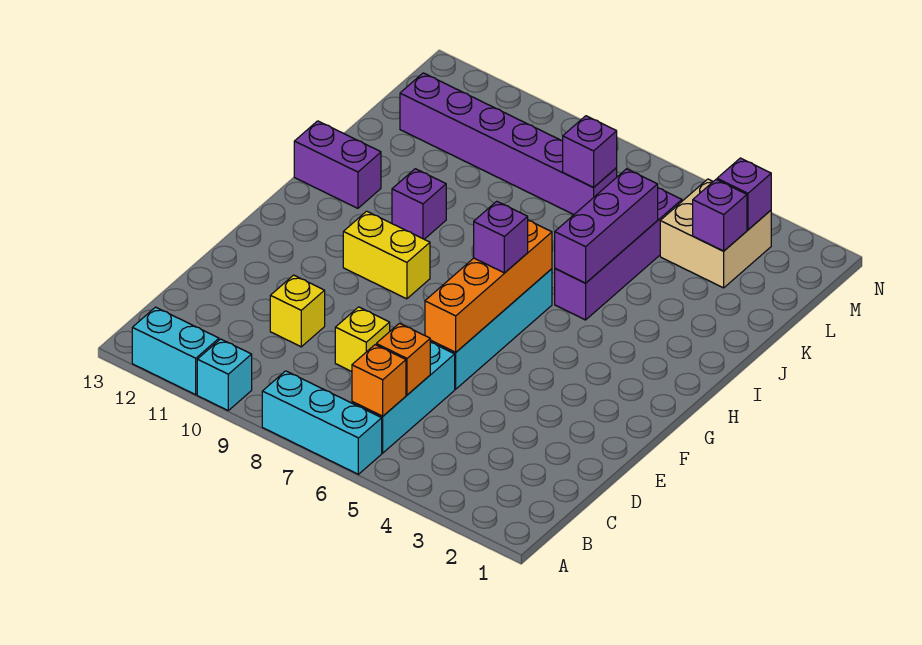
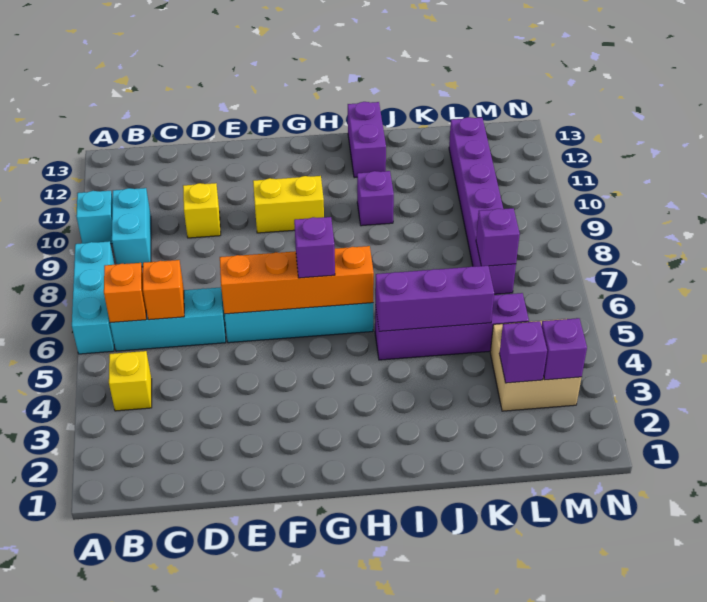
cyan 1x2 brick [132,307,219,395] -> cyan 1x2 brick moved to [112,188,151,267]
yellow 1x1 brick [335,307,390,372] -> yellow 1x1 brick moved to [109,351,152,411]
yellow 1x2 brick [343,211,430,299] -> yellow 1x2 brick turned to [253,176,324,233]

